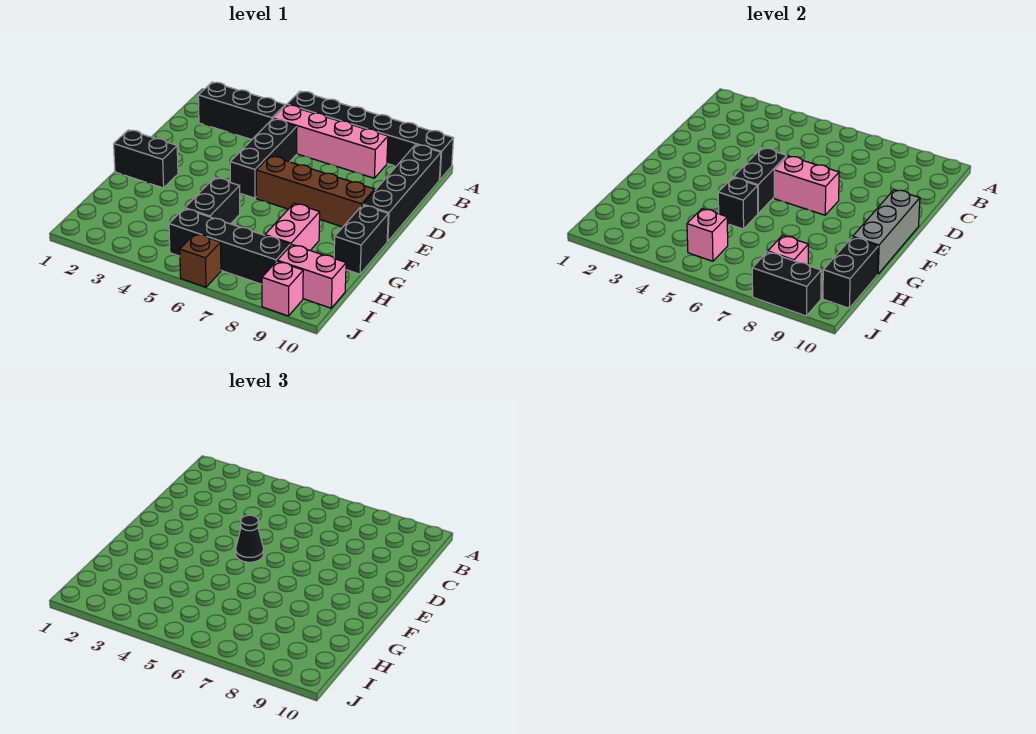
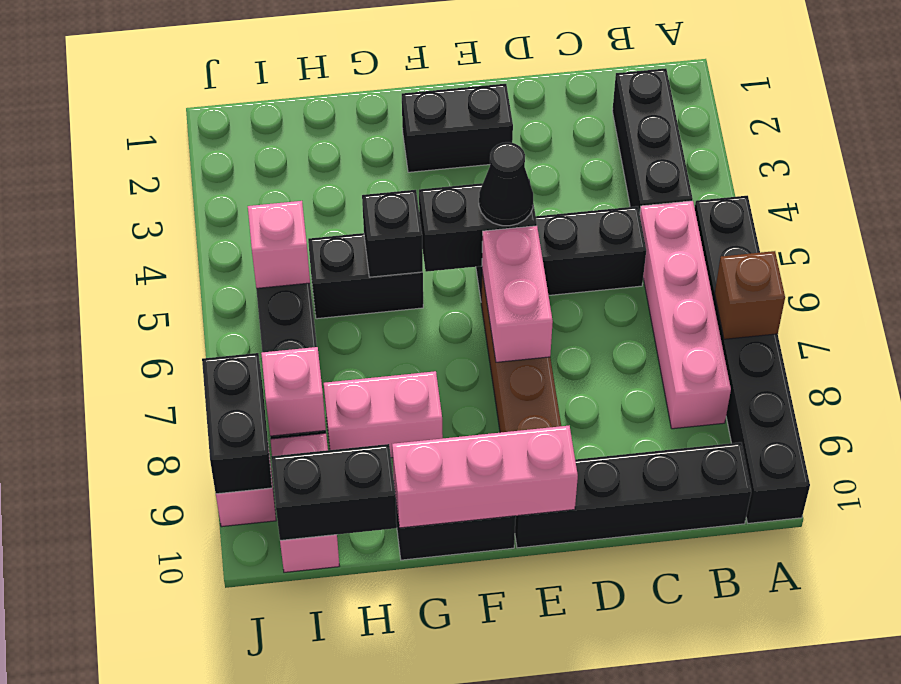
grey 1x3 brick [853,190,920,274] -> pink 1x3 brick [392,426,578,528]
black 1x2 brick [114,130,178,188] -> black 1x2 brick turned to [402,84,513,172]
brown 1x1 brick [180,234,221,287] -> brown 1x1 brick moved to [715,251,785,339]

